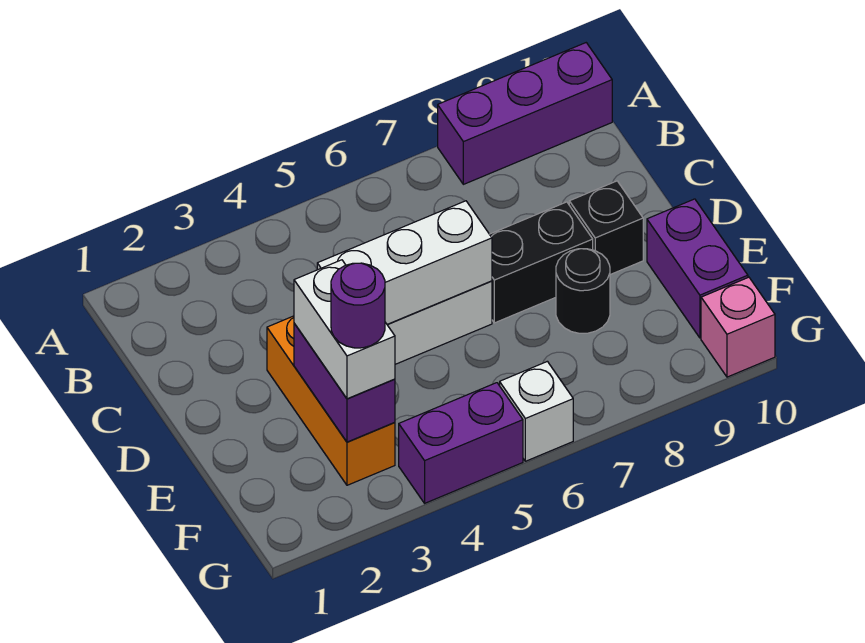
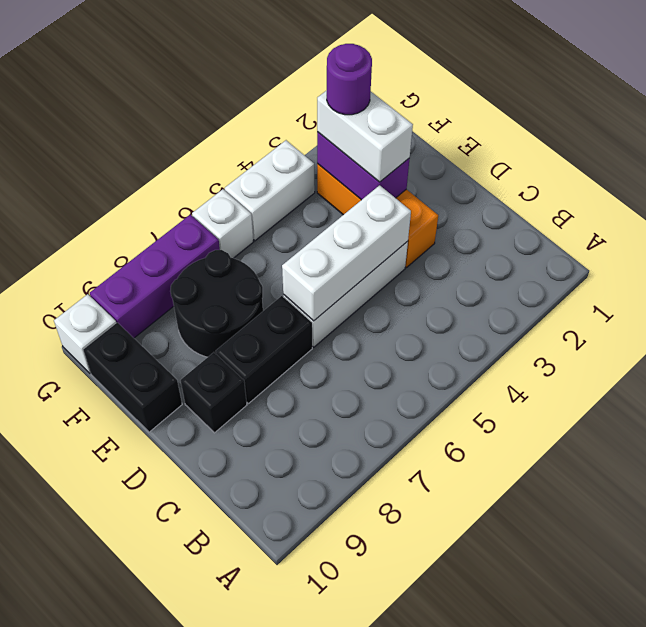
purple 1x3 brick [438,43,612,184] -> purple 1x3 brick moved to [90,214,220,338]
black 1x1 round brick [556,249,610,333] -> black 2x2 round brick [170,250,263,357]
purple 1x2 brick [647,199,748,338] -> black 1x2 brick [83,323,182,432]
purple 1x2 brick [399,383,523,503] -> white 1x2 brick [225,140,315,241]
pink 1x1 brick [701,277,775,377] -> white 1x1 brick [54,294,116,373]

